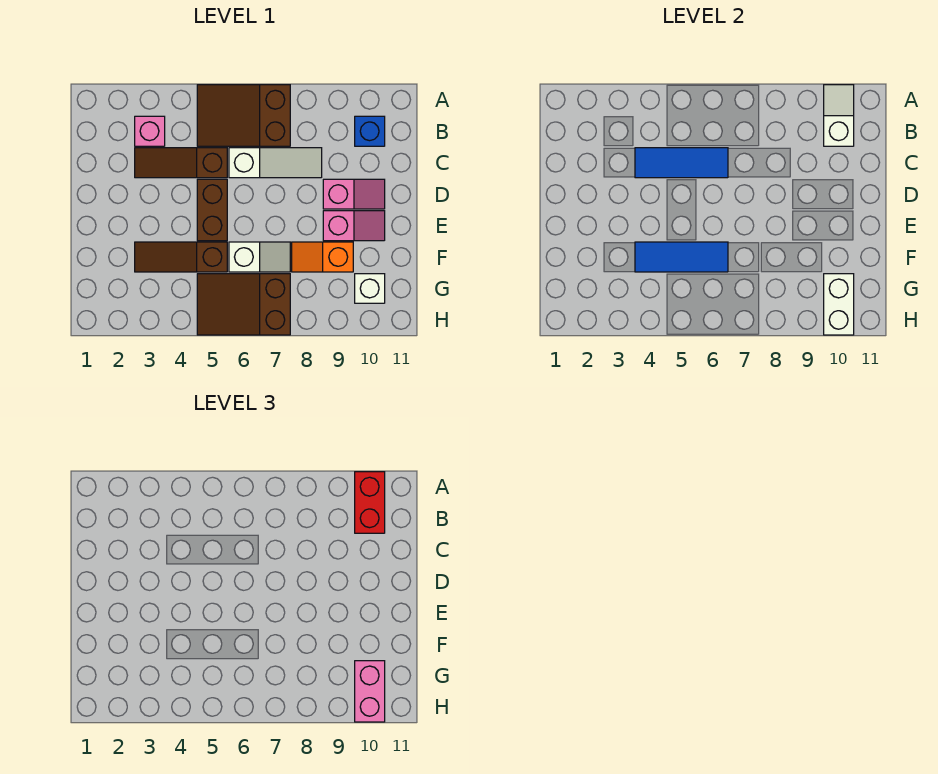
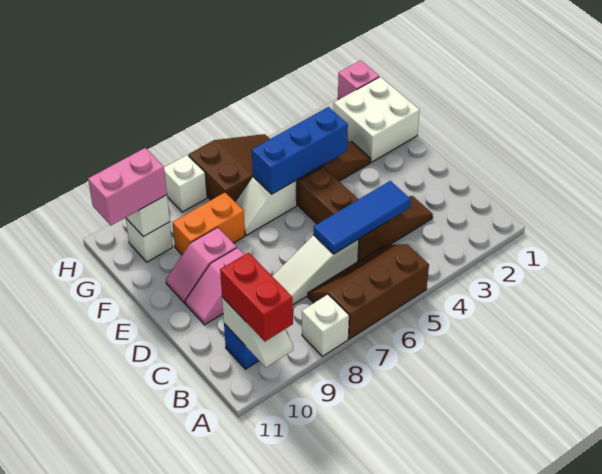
brown 2x3 slope [197,85,290,146] -> brown 2x3 slope turned to [308,244,429,339]
none -> white 1x1 brick [302,295,349,356]
pink 1x1 brick [135,116,165,146] -> pink 1x1 brick moved to [338,60,379,99]
none -> white 2x2 brick [334,77,420,162]
blue 1x3 tile [635,242,728,272] -> blue 1x3 brick [252,107,348,194]
orange 1x2 slope [292,242,353,272] -> orange 1x2 brick [172,193,245,255]
pink 1x2 brick [355,661,385,722] -> pink 1x2 brick turned to [88,148,167,225]
none -> white 1x1 brick [164,155,207,212]

